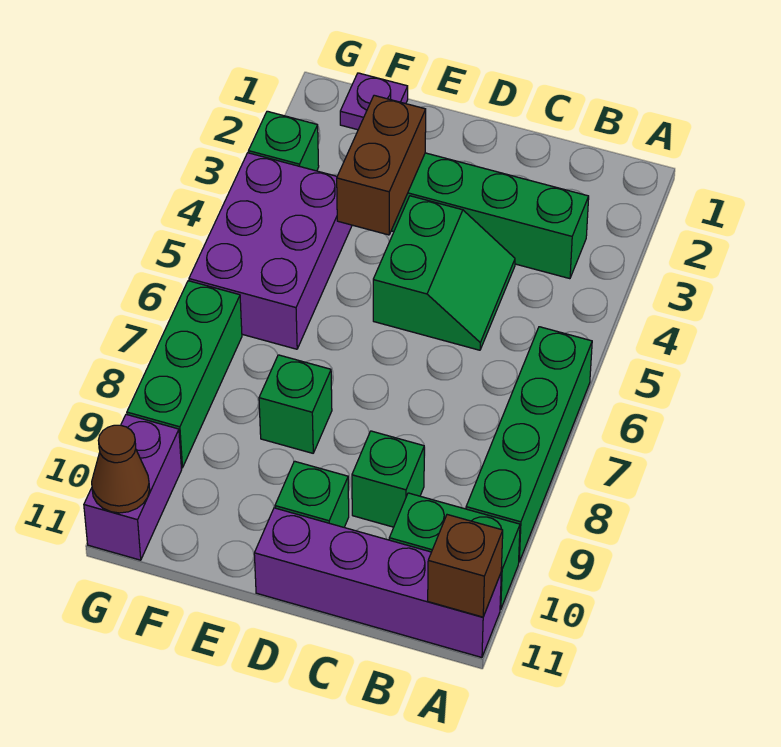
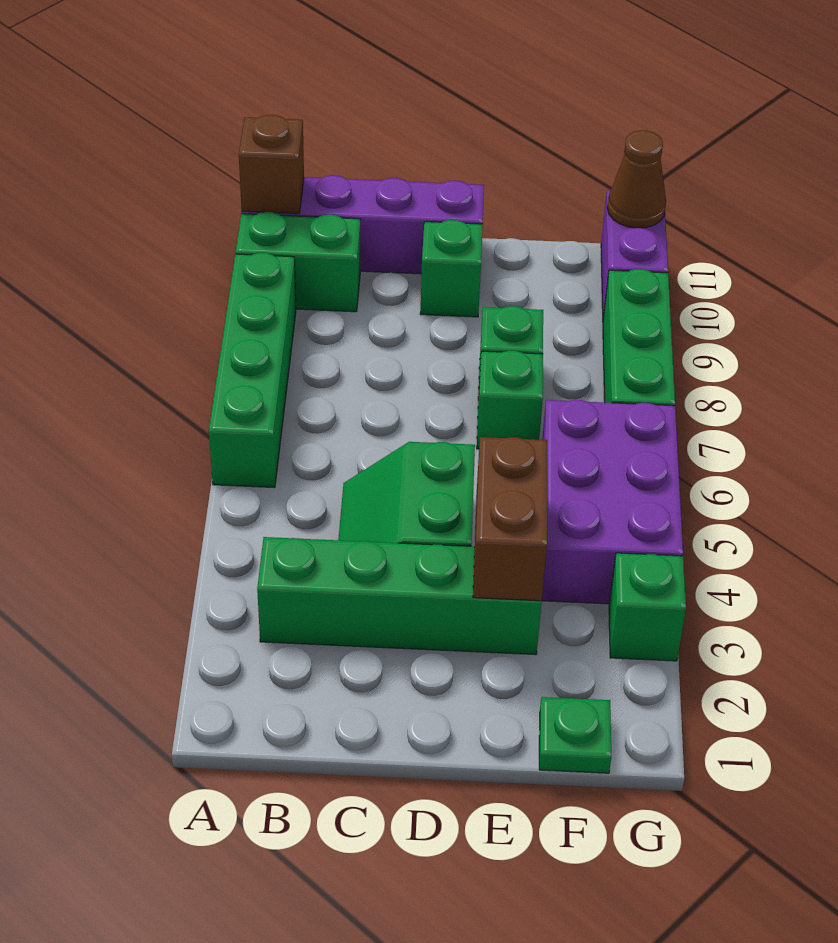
green 1x1 brick [352,431,424,527] -> green 1x1 brick moved to [477,351,543,449]
purple 1x1 plate [340,73,408,130] -> green 1x1 plate [539,697,611,773]

